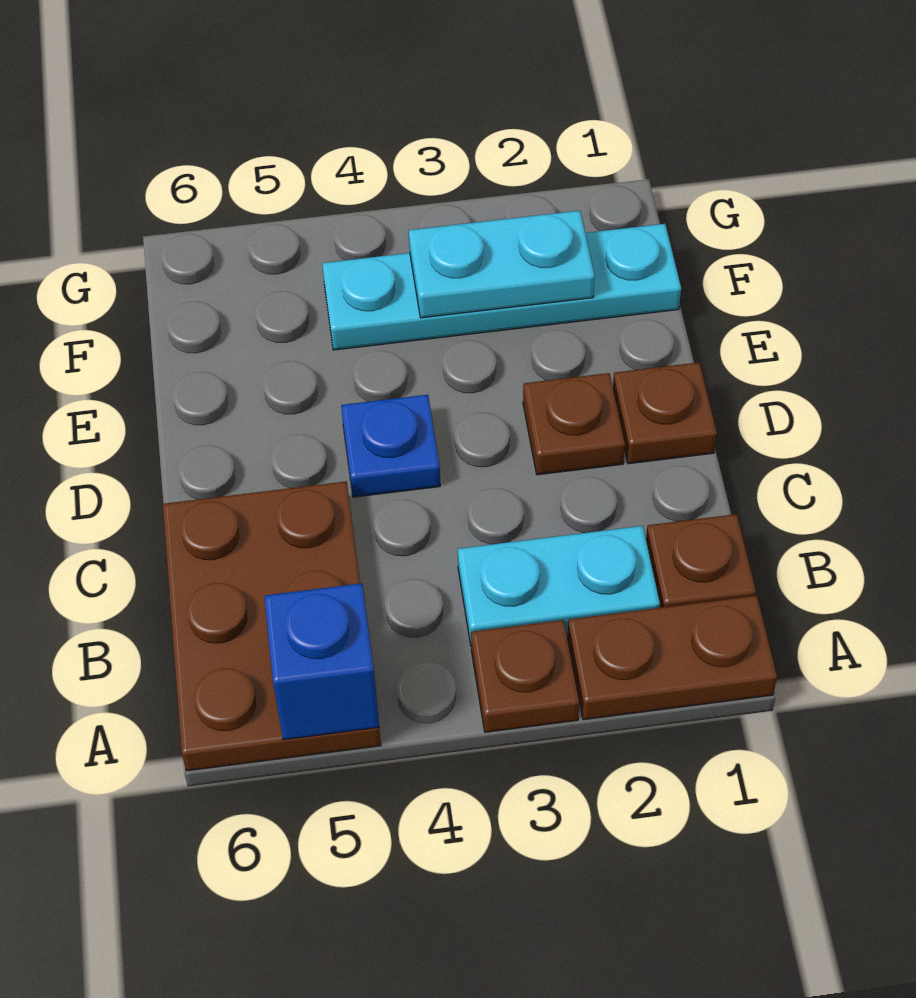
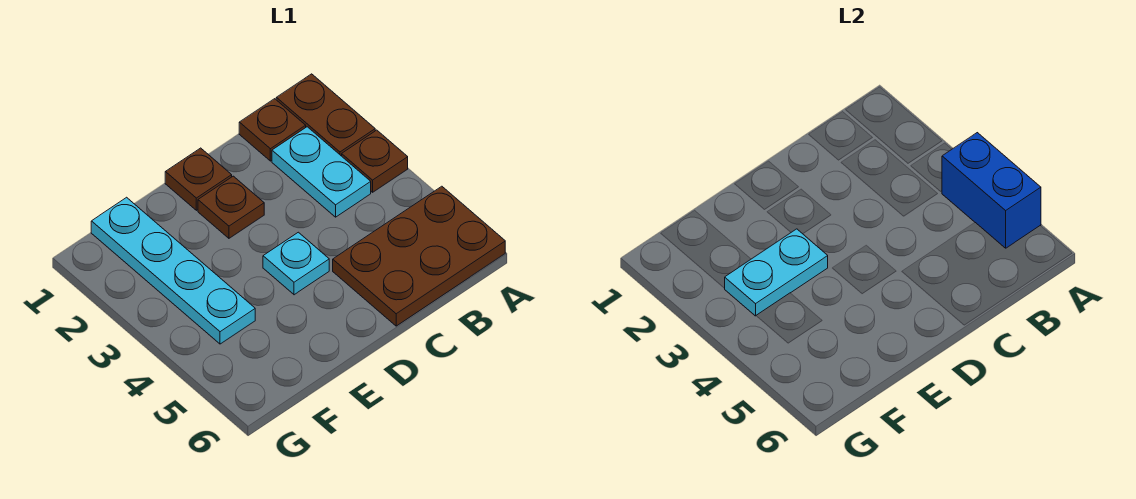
blue 1x1 brick [264,583,379,740] -> blue 1x2 brick [942,133,1041,248]
blue 1x1 plate [341,395,440,497] -> cyan 1x1 plate [263,232,329,295]
cyan 1x2 plate [409,211,595,318] -> cyan 1x2 plate turned to [724,229,828,316]

